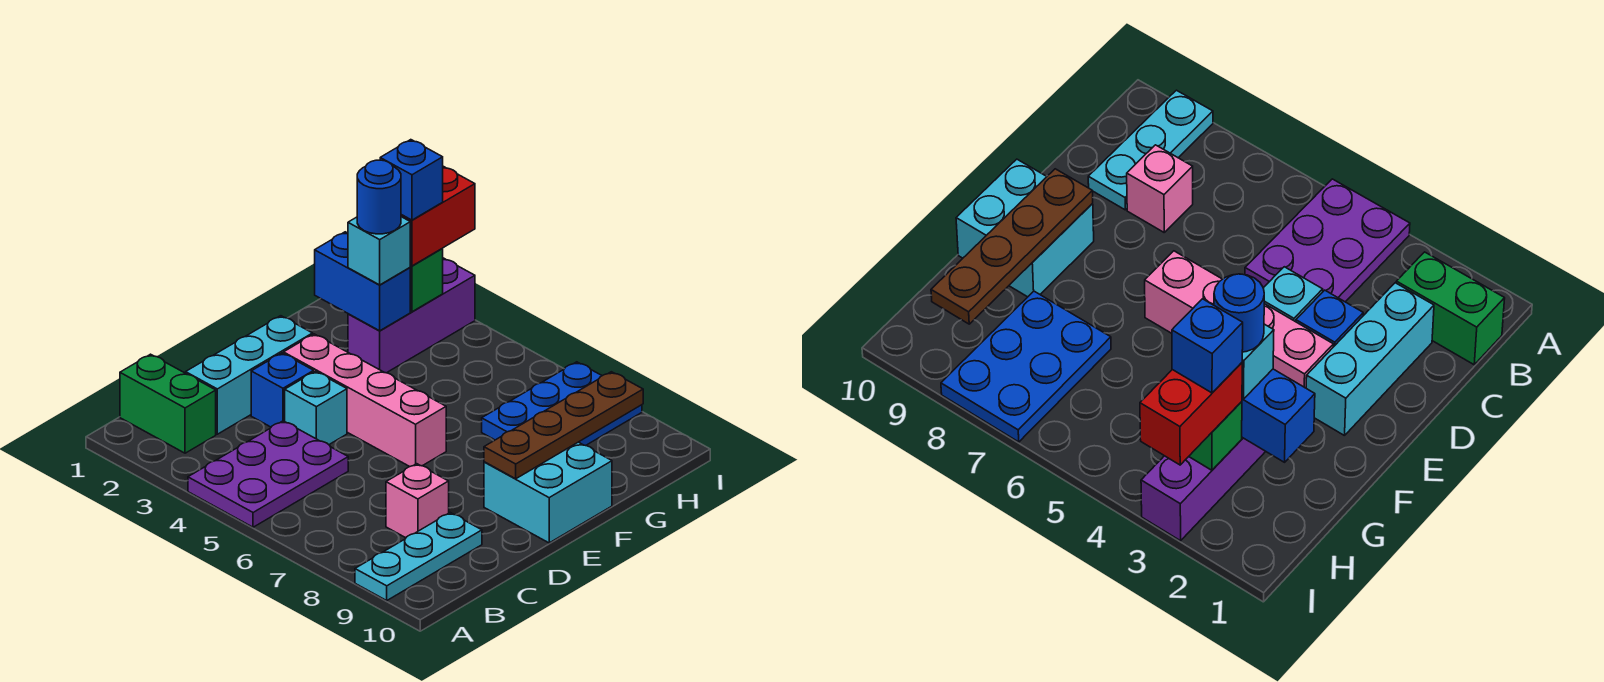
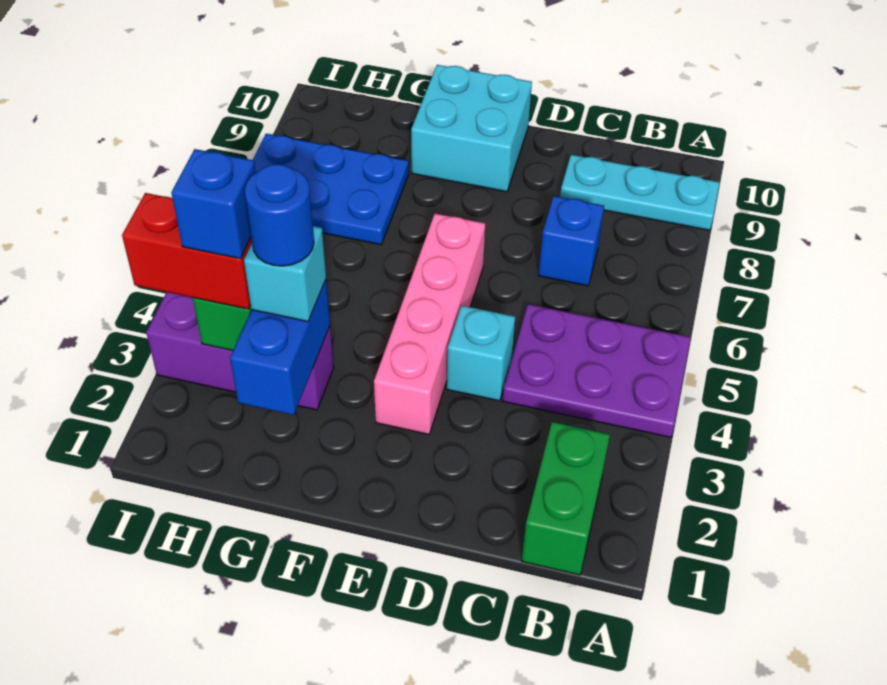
cyan 1x3 brick [186,316,313,434] -> none
pink 1x1 brick [386,464,449,538] -> none
blue 1x1 brick [251,353,314,427] -> blue 1x1 brick moved to [539,196,604,286]
brown 1x4 plate [484,372,643,479] -> none

